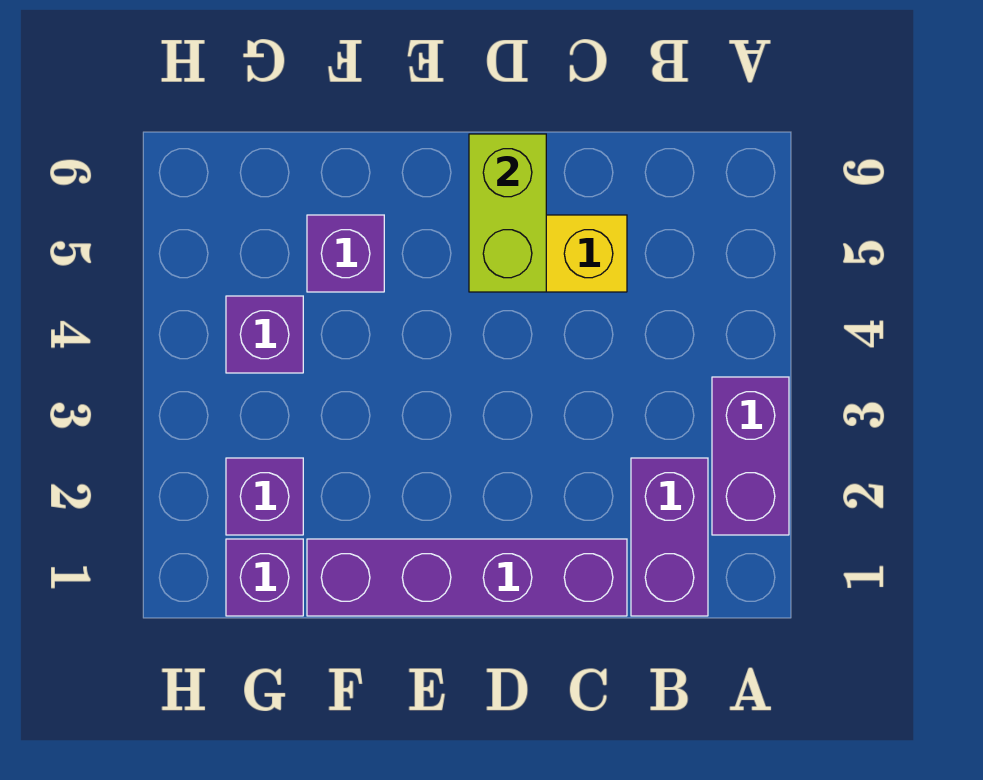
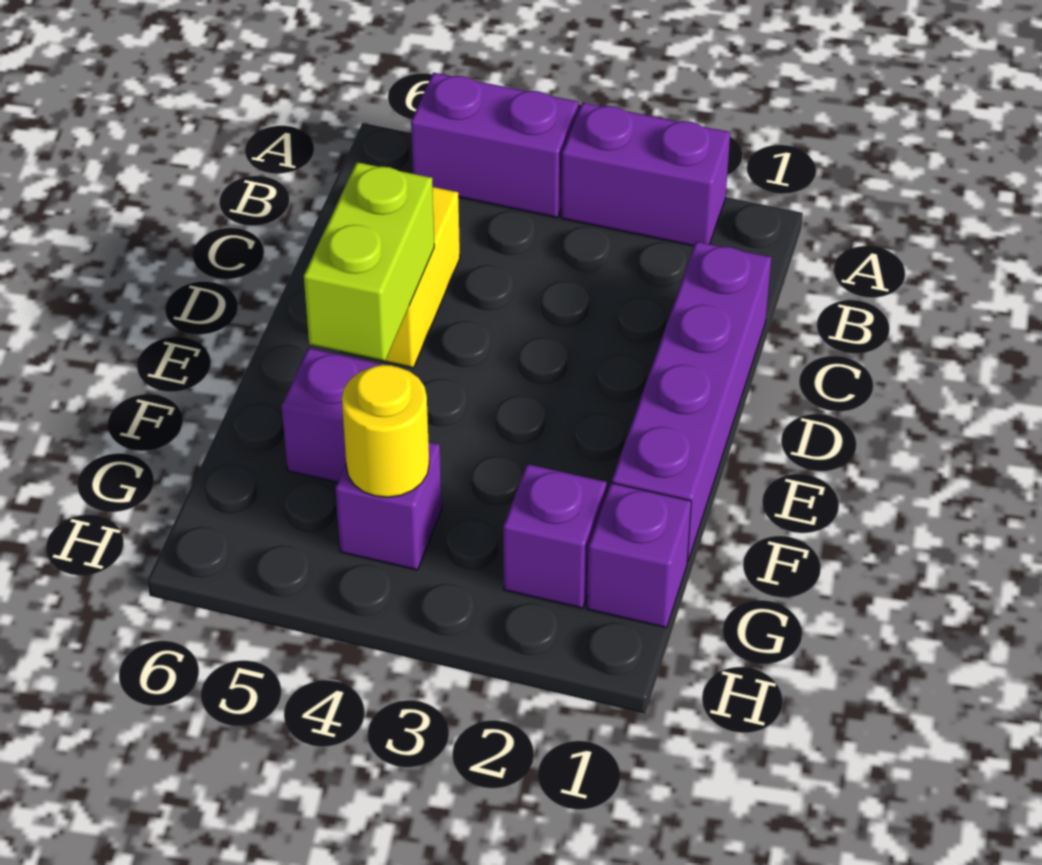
purple 1x2 brick [631,458,708,616] -> purple 1x2 brick moved to [411,73,579,218]
lime 1x2 brick [469,134,546,292] -> lime 1x2 brick turned to [304,162,434,361]
none -> yellow 1x1 round brick [342,365,429,497]

